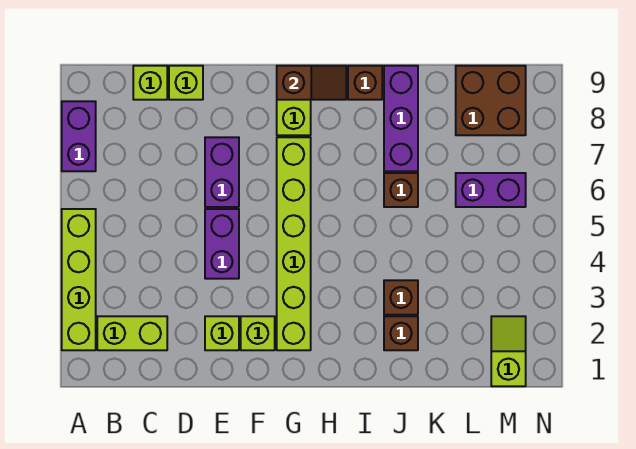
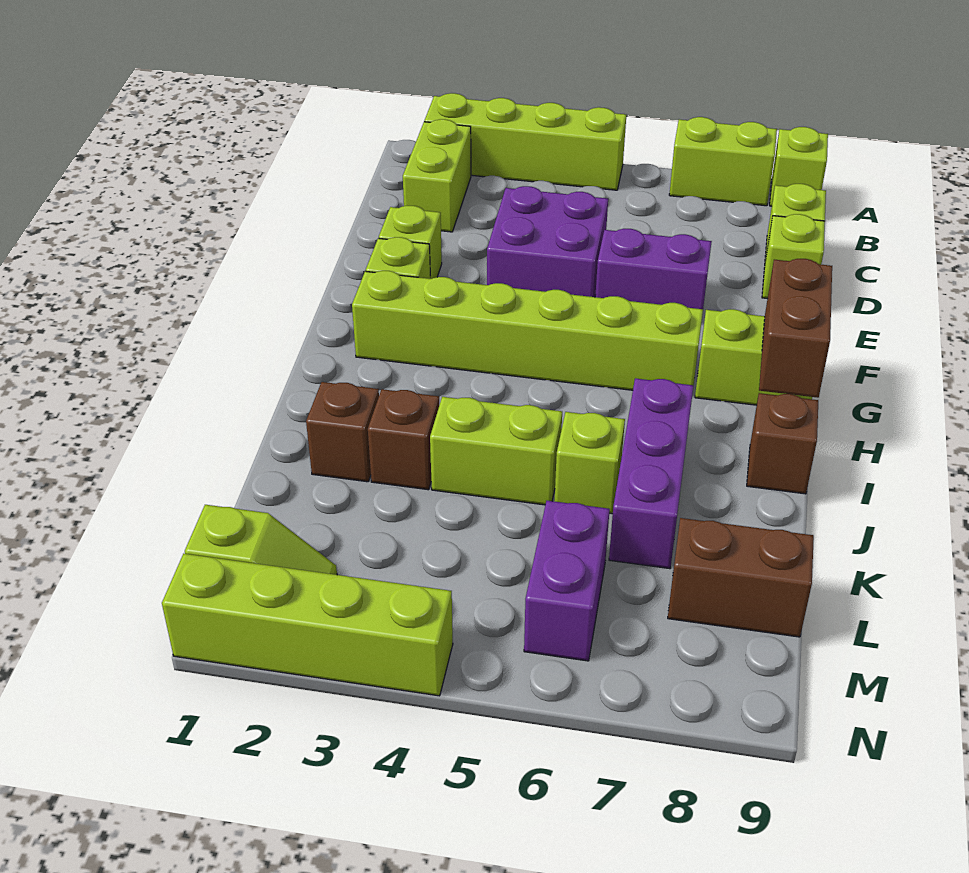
purple 1x2 brick [62,101,96,171] -> lime 1x2 brick [669,117,777,206]
none -> lime 1x1 brick [770,127,828,206]
purple 1x2 brick [205,209,239,279] -> purple 2x2 brick [487,186,608,297]
brown 1x2 slope [277,66,346,100] -> brown 1x2 brick [759,259,832,398]
none -> lime 1x2 brick [430,397,562,505]
brown 1x1 brick [384,173,418,207] -> lime 1x1 brick [555,412,625,514]
purple 1x3 brick [384,66,418,171] -> purple 1x3 brick turned to [609,378,693,569]
brown 2x2 brick [456,66,526,135] -> brown 1x2 brick [668,518,814,637]
none -> lime 1x4 brick [162,554,453,696]

